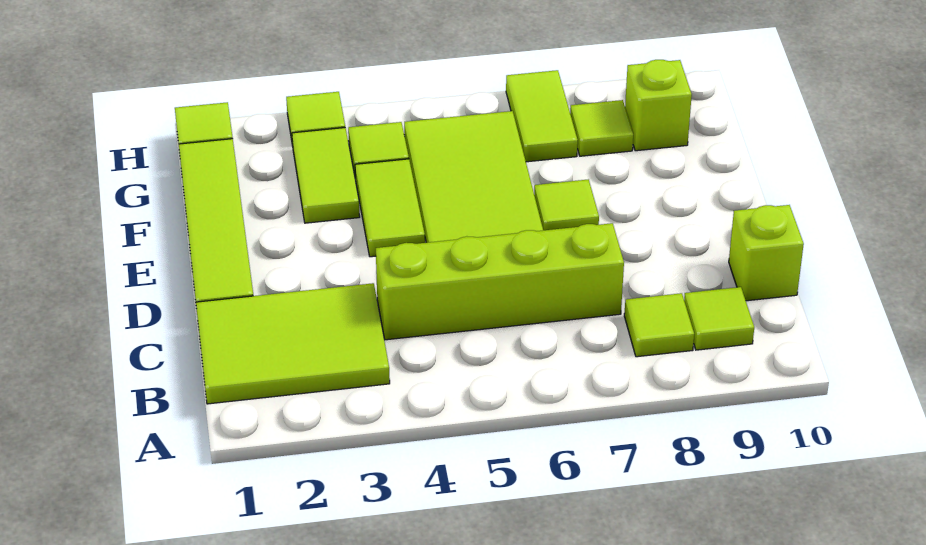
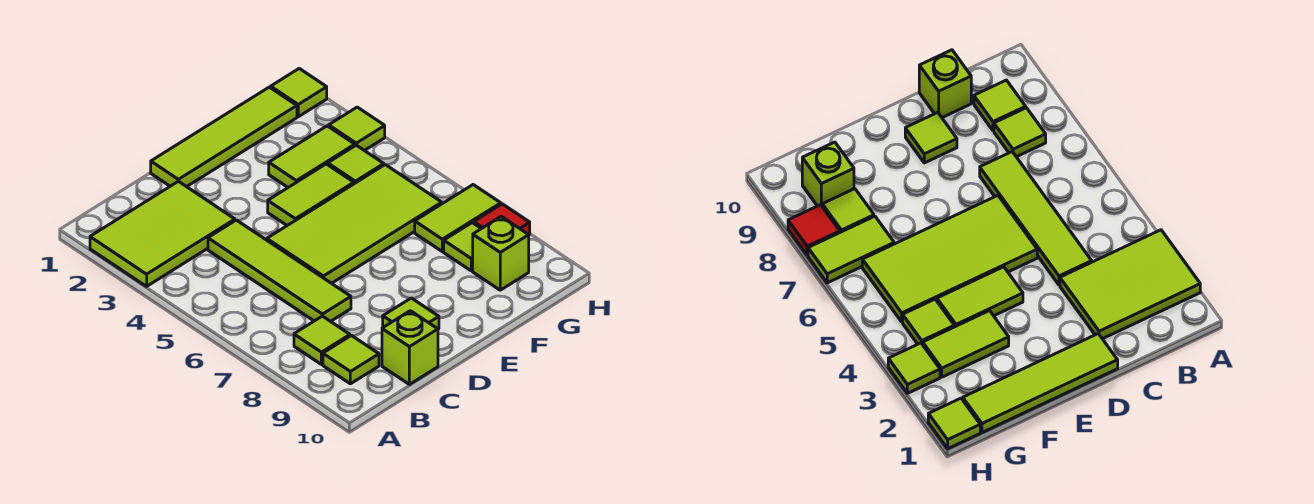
lime 2x3 tile [196,283,390,404] -> lime 2x3 tile turned to [90,181,235,286]
lime 1x4 brick [376,223,624,340] -> lime 1x4 tile [208,220,351,321]
lime 1x1 tile [534,179,599,230] -> lime 1x1 tile moved to [383,298,439,329]
none -> red 1x1 tile [474,204,530,235]

